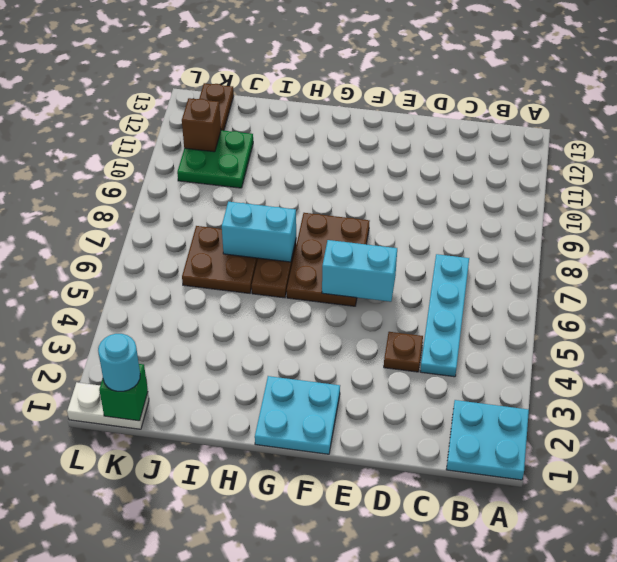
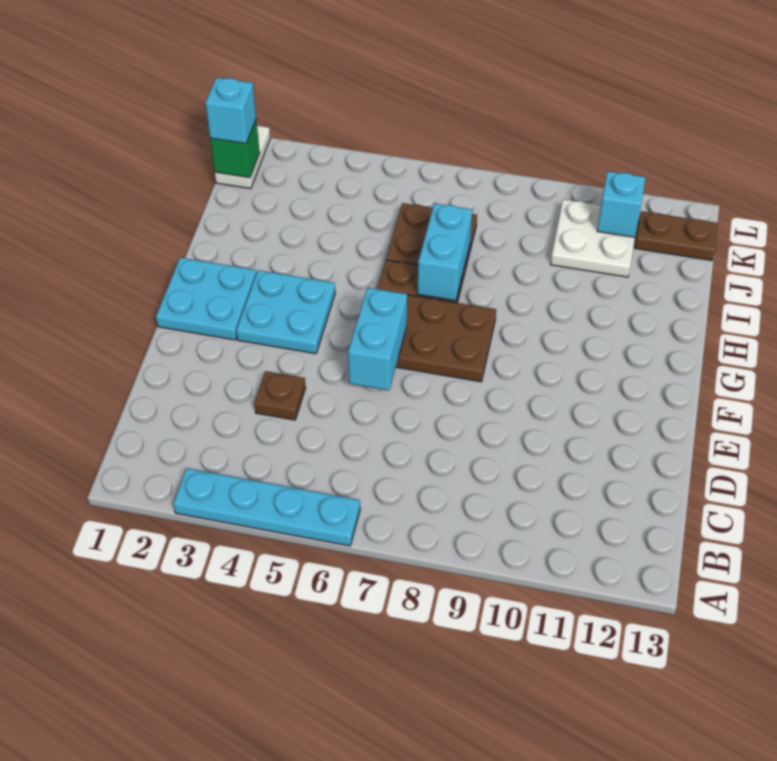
cyan 2x2 plate [446,400,529,480] -> cyan 2x2 plate moved to [236,270,335,354]
cyan 1x4 plate [420,254,469,377] -> cyan 1x4 plate moved to [173,468,360,546]
green 2x2 plate [177,130,253,188] -> white 2x2 plate [551,199,635,277]
cyan 1x1 round brick [98,334,140,391] -> cyan 1x1 brick [206,78,256,144]
brown 1x1 brick [182,98,221,152] -> cyan 1x1 brick [597,171,645,237]

